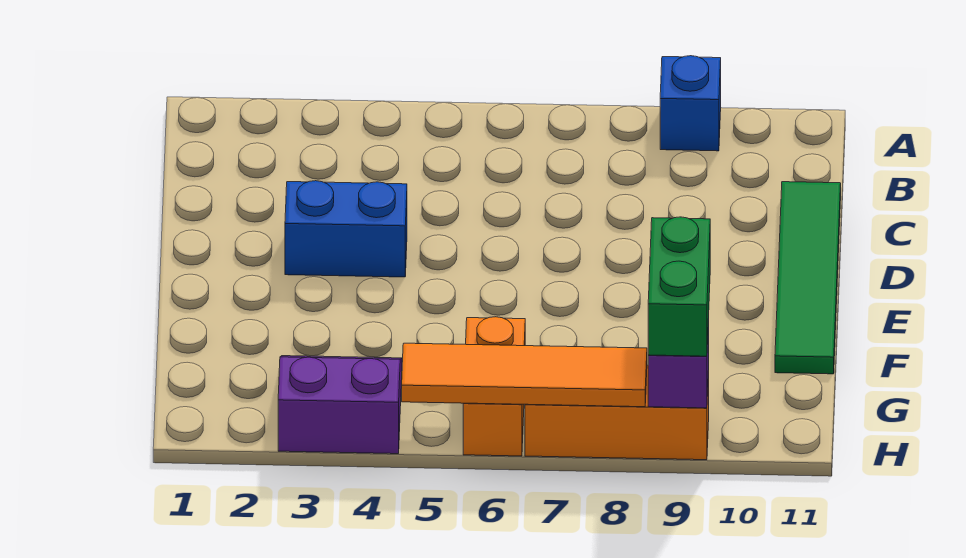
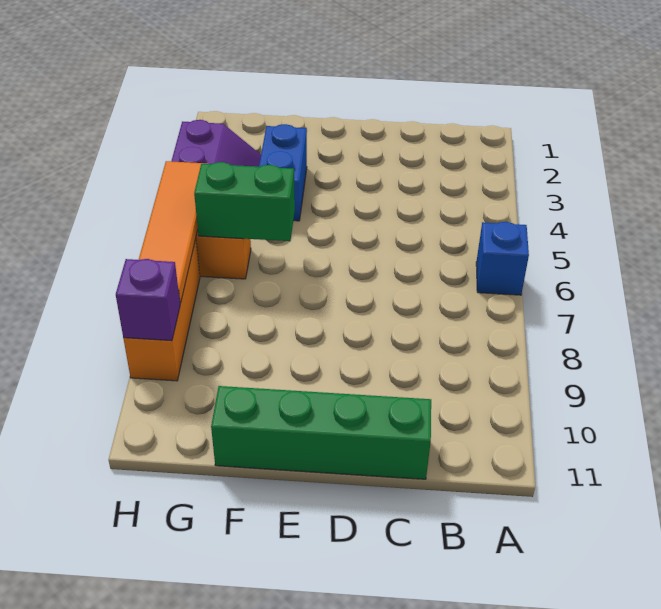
blue 1x1 brick [660,56,721,151] -> blue 1x1 brick moved to [476,222,529,295]
green 1x4 tile [775,182,841,374] -> green 1x4 brick [211,386,431,479]
blue 1x2 brick [285,181,407,277] -> blue 1x2 brick moved to [259,124,307,221]
green 1x2 brick [648,217,710,356] -> green 1x2 brick moved to [194,162,295,241]

